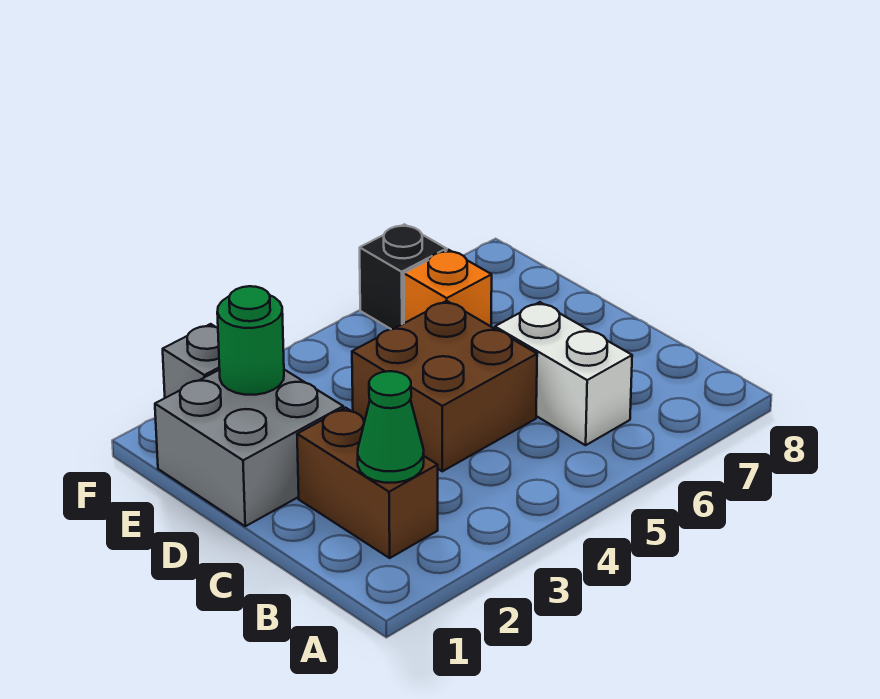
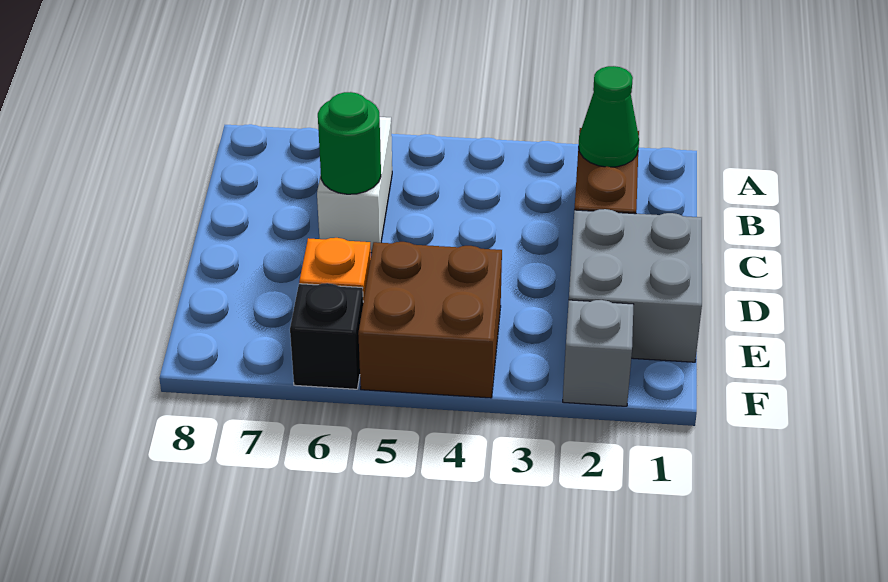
brown 2x2 brick [352,301,537,471] -> brown 2x2 brick moved to [358,242,502,398]
green 1x1 round brick [217,286,284,395] -> green 1x1 round brick moved to [318,92,381,194]

